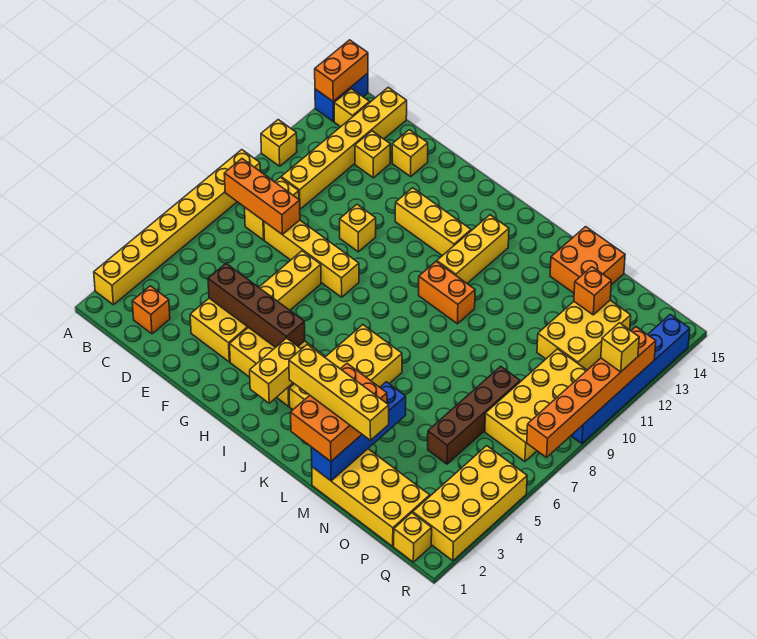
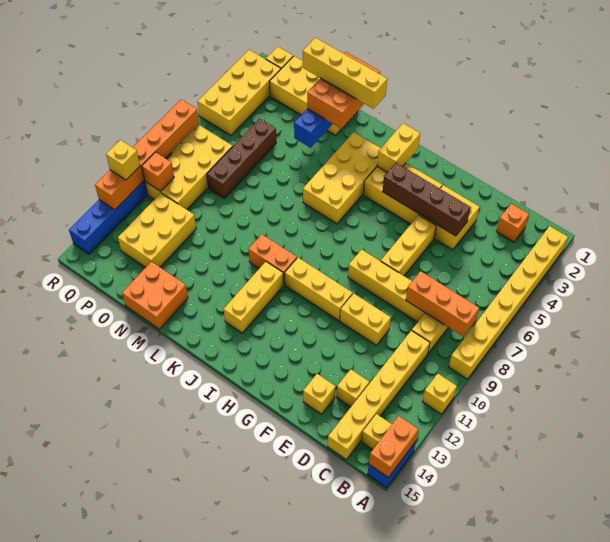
yellow 1x1 brick [340,205,376,252] -> yellow 1x2 brick [340,293,391,345]
yellow 1x3 brick [395,188,471,256] -> yellow 1x3 brick moved to [285,258,353,321]
orange 1x1 brick [574,267,611,315] -> orange 1x1 brick moved to [142,152,174,191]

